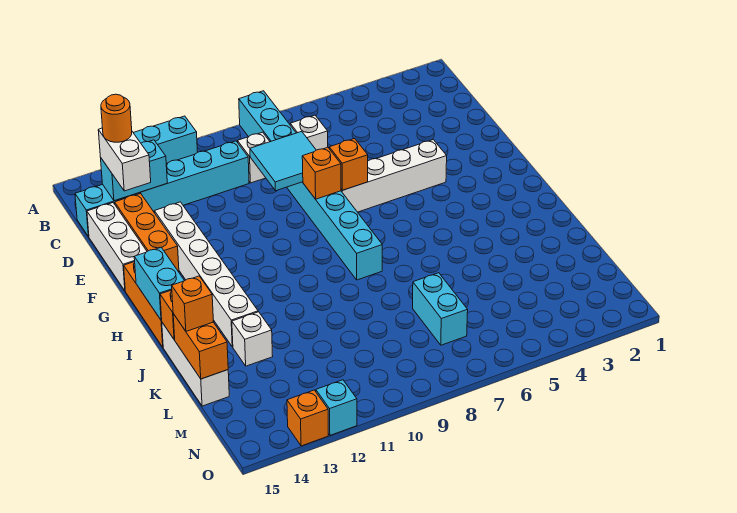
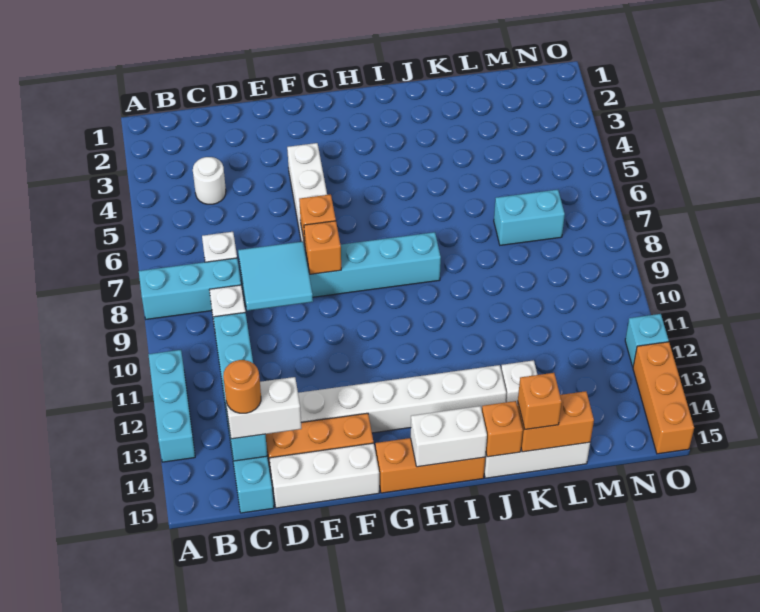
none -> white 1x1 round brick [193,157,226,204]
cyan 1x2 brick [134,247,184,320] -> white 1x2 brick [411,406,487,467]
orange 1x1 brick [287,390,328,446] -> orange 1x3 brick [633,342,694,454]

